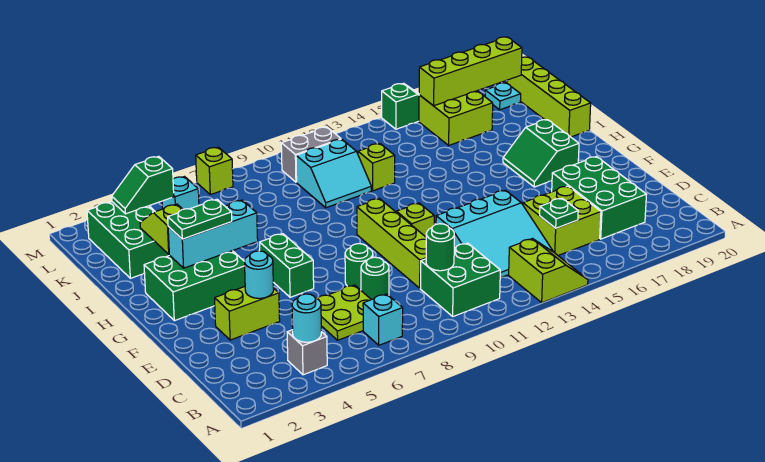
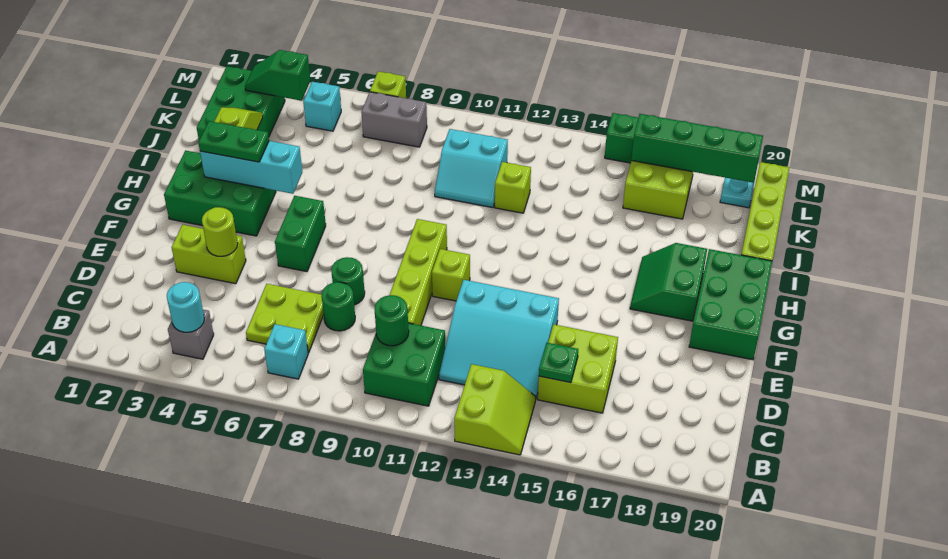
green 2x3 brick [552,157,646,239] -> green 2x3 brick moved to [689,249,772,360]
cyan 1x1 round brick [244,251,274,298] -> lime 1x1 round brick [202,207,238,256]
grey 1x2 brick [281,127,341,182] -> grey 1x2 brick moved to [361,92,427,147]
lime 1x4 brick [419,37,522,106] -> green 1x4 brick [631,114,763,183]

